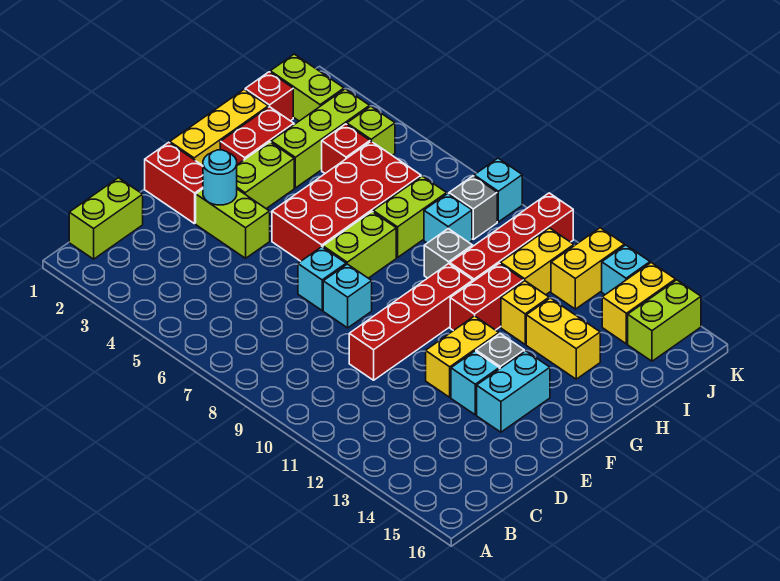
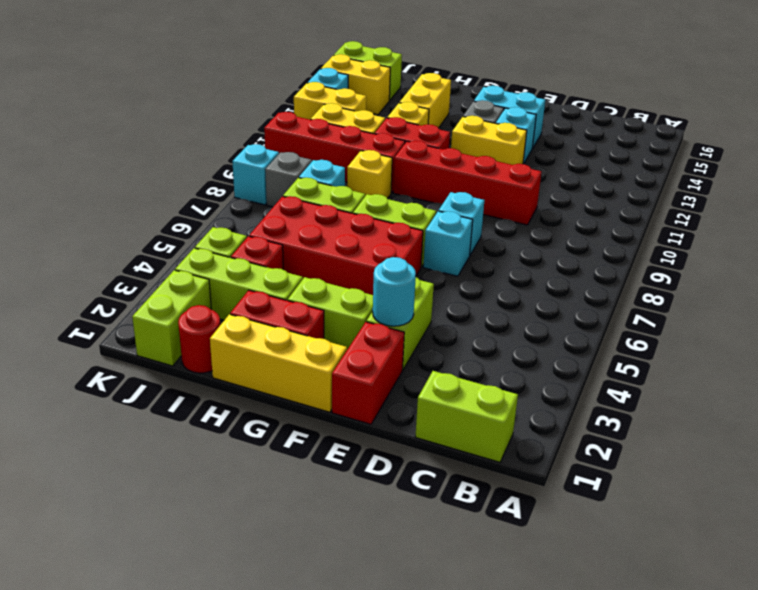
grey 1x1 brick [424,229,473,278] -> yellow 1x1 brick [347,150,392,198]
red 1x1 brick [245,72,293,121] -> red 1x1 round brick [178,305,220,373]

